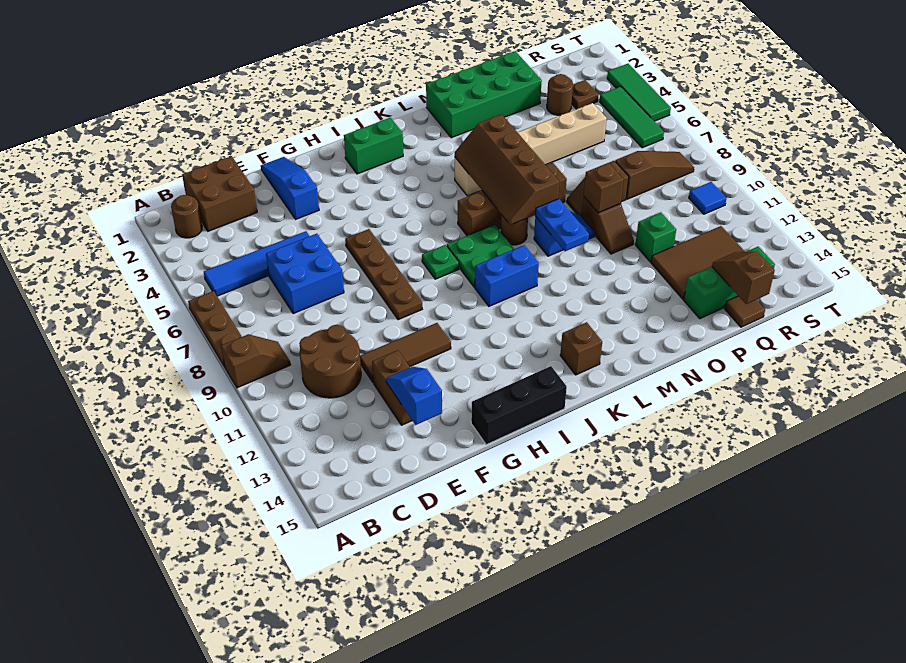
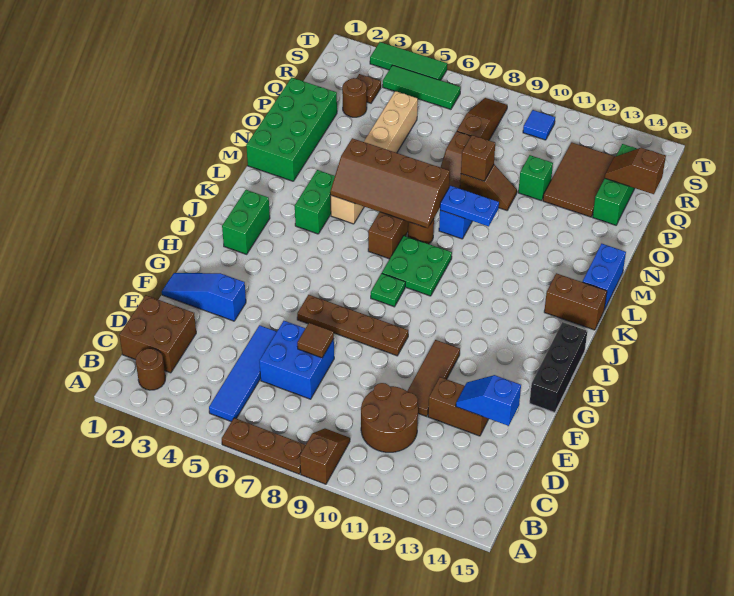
blue 1x2 brick [475,245,539,306] -> blue 1x2 brick moved to [583,244,626,310]
none -> green 1x2 brick [295,170,335,234]
brown 1x1 brick [560,322,602,375] -> brown 1x2 brick [544,273,607,330]
brown 1x1 tile [724,296,765,327] -> brown 1x1 tile moved to [297,323,334,358]

